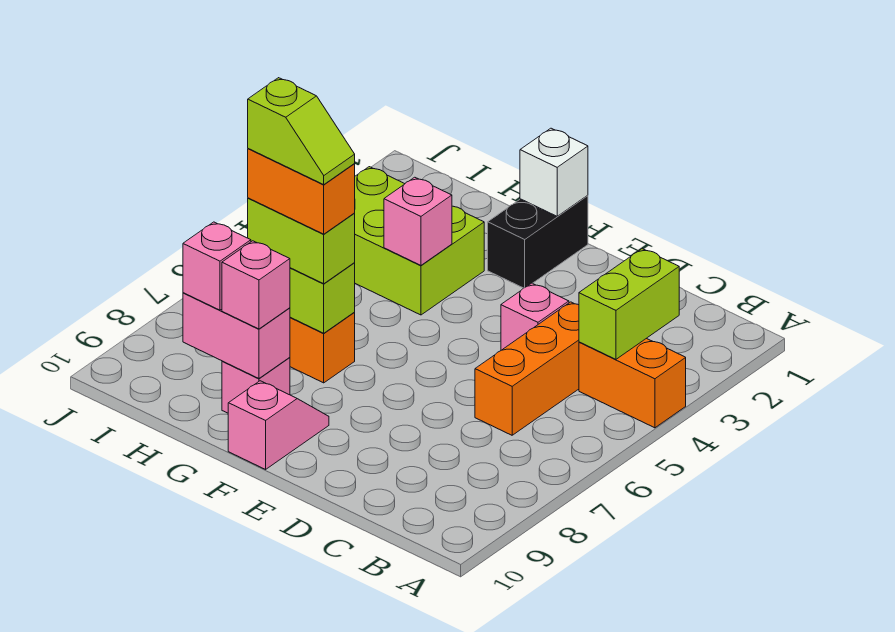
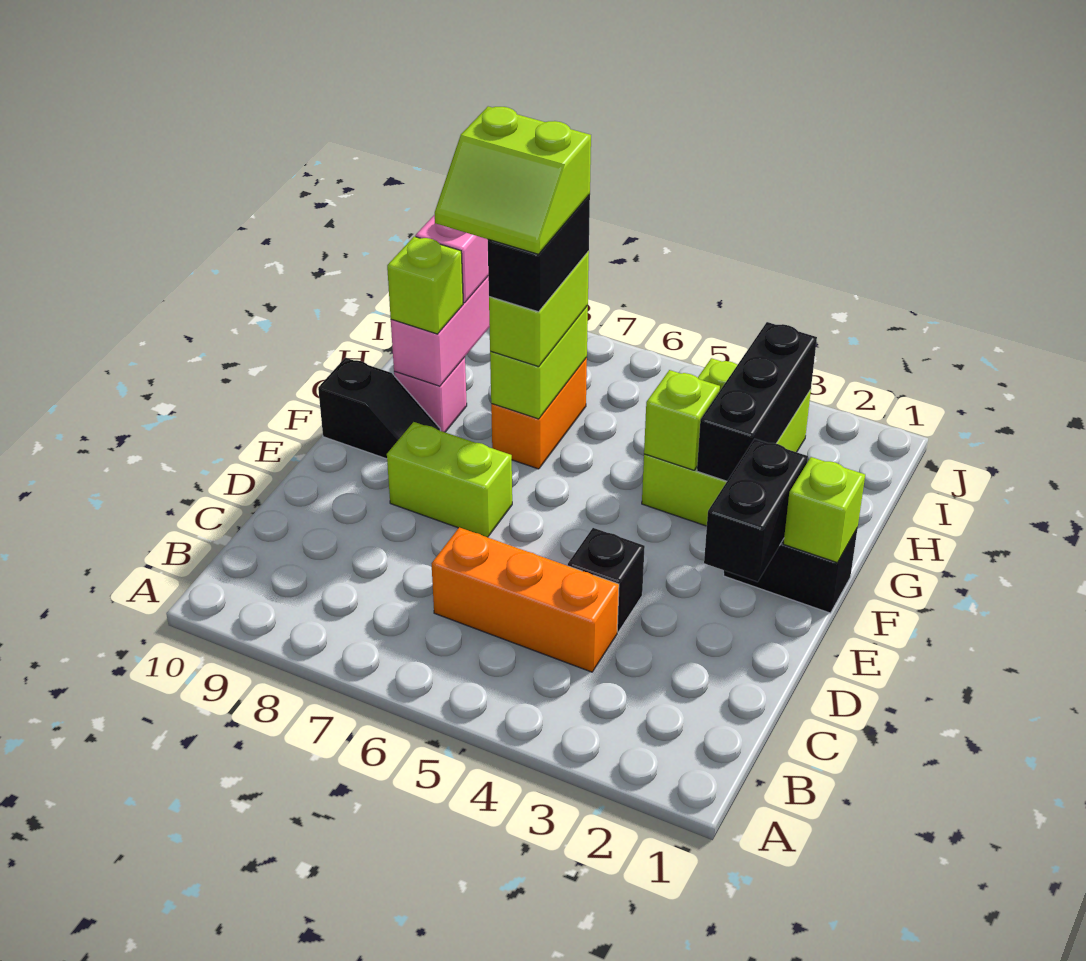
orange 1x2 brick [579,338,686,428] -> none
lime 1x2 brick [579,249,679,359] -> lime 1x2 brick moved to [387,422,512,537]
pink 1x1 brick [501,283,569,350] -> black 1x1 brick [568,528,645,632]
none -> black 1x2 brick [704,439,808,582]
white 1x1 brick [520,128,588,216] -> lime 1x1 brick [784,457,865,563]
pink 1x2 slope [228,381,329,469] -> black 1x2 slope [318,358,441,459]
none -> black 1x3 brick [697,322,817,481]
pink 1x1 brick [384,177,452,265] -> lime 1x1 brick [644,370,720,470]
orange 1x2 brick [248,149,355,234] -> black 1x2 brick [488,194,590,312]
lime 1x2 slope [248,78,355,185] -> lime 2x2 slope [435,106,591,254]
pink 1x1 brick [222,241,290,329] -> lime 1x1 brick [387,237,463,334]

